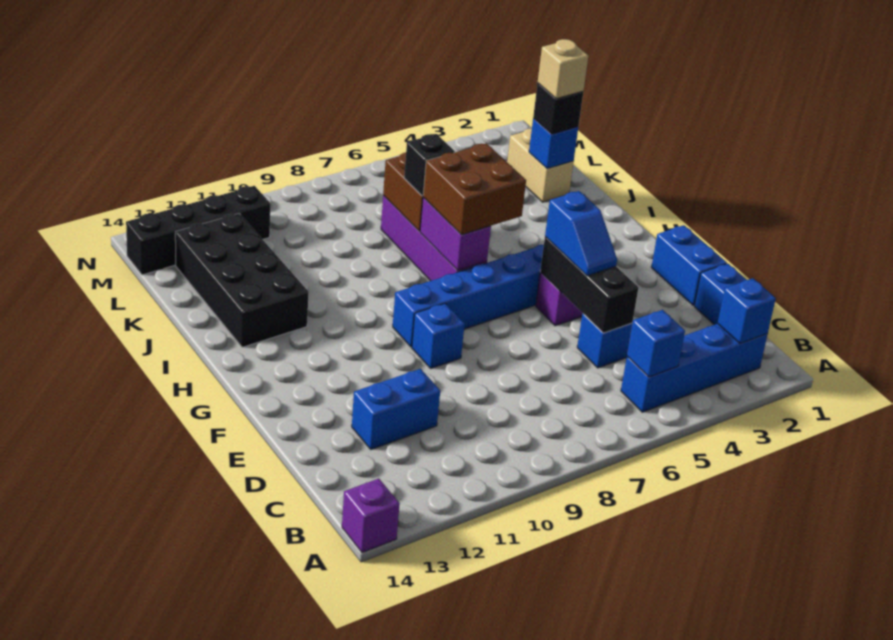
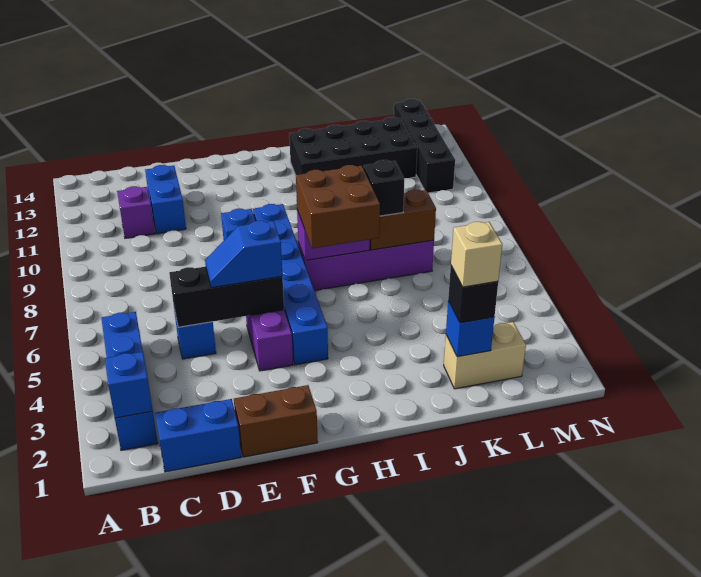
purple 1x1 brick [342,479,400,553] -> purple 1x1 brick moved to [117,186,155,238]
blue 1x1 brick [627,310,685,377] -> none
blue 1x2 brick [651,225,727,305] -> brown 1x2 brick [234,385,318,457]

